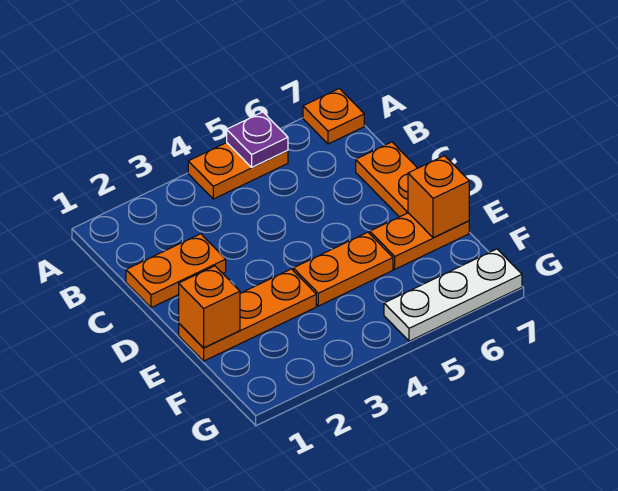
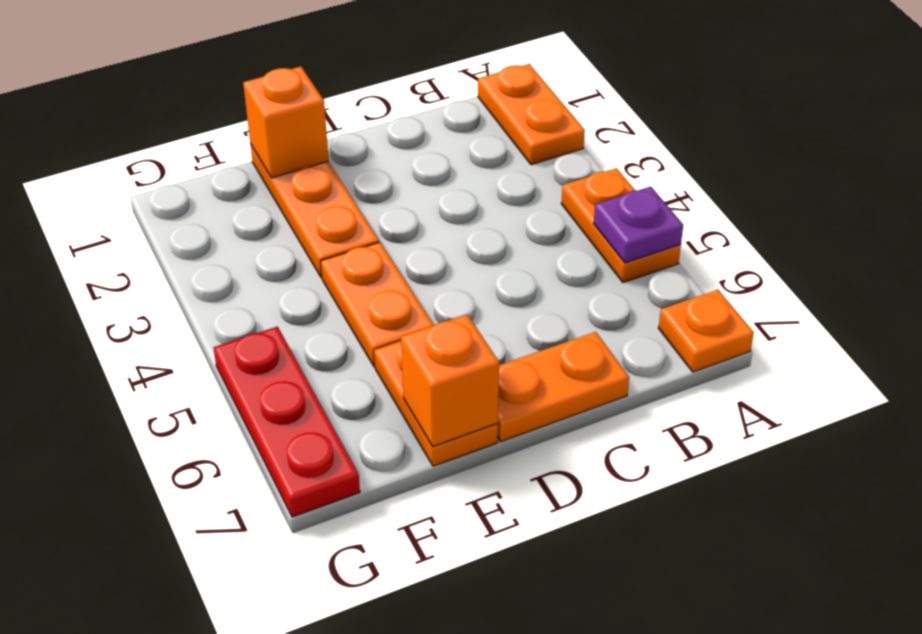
orange 1x2 plate [126,234,226,308] -> orange 1x2 plate moved to [478,64,585,165]
white 1x3 plate [384,249,522,341] -> red 1x3 plate [214,327,360,517]

